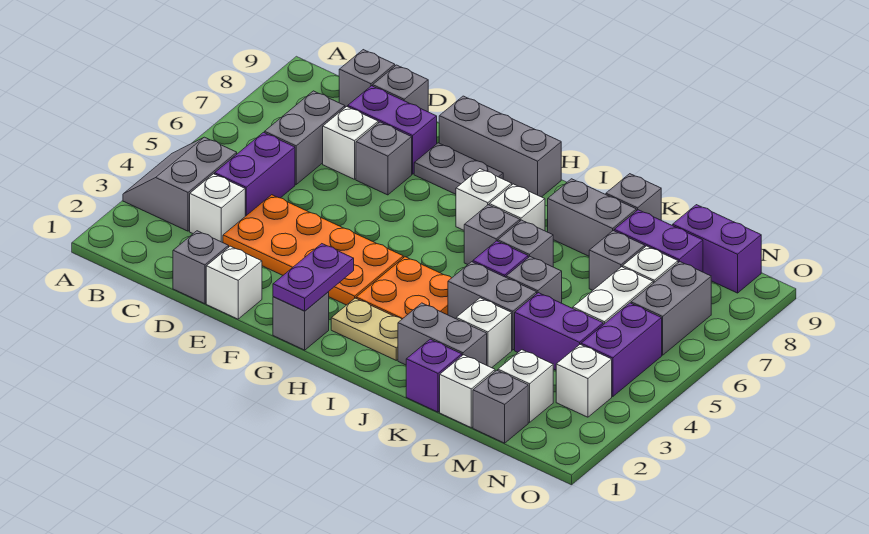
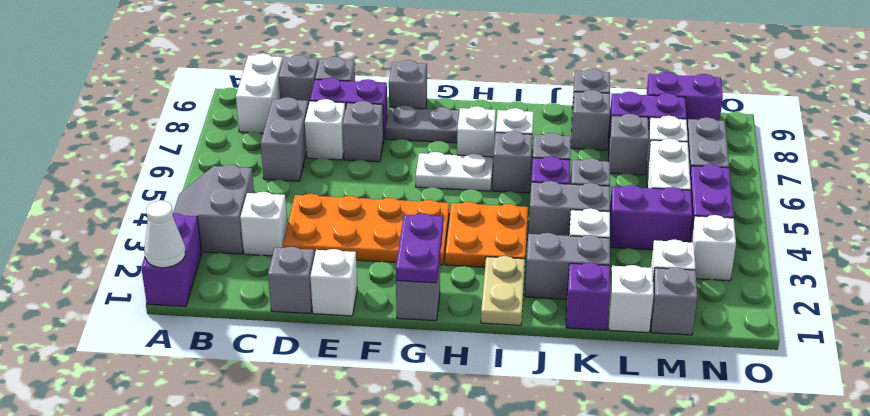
none -> white 1x1 cone [144,201,185,268]
none -> white 1x2 brick [236,53,283,133]
purple 1x2 brick [215,132,295,216] -> purple 1x2 brick moved to [141,213,202,307]
grey 1x3 brick [439,96,561,197] -> grey 1x1 brick [389,60,427,109]
none -> white 1x2 plate [416,152,493,191]
tan 1x2 plate [331,298,402,360] -> tan 1x2 plate turned to [481,256,525,325]
grey 1x2 brick [548,179,636,256] -> grey 1x1 brick [571,90,610,150]

